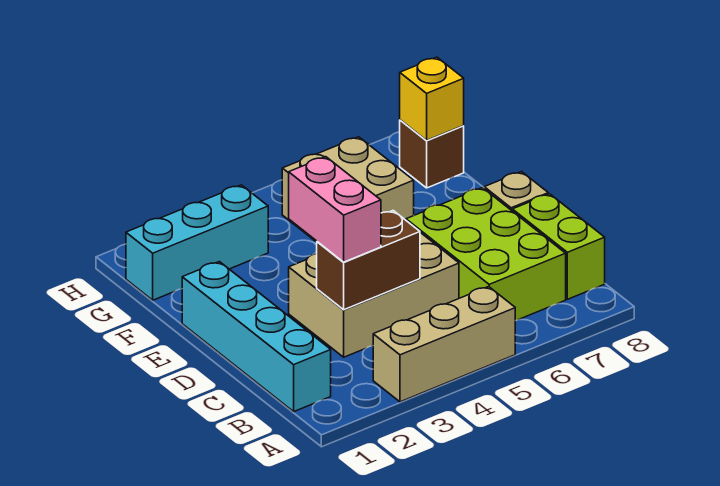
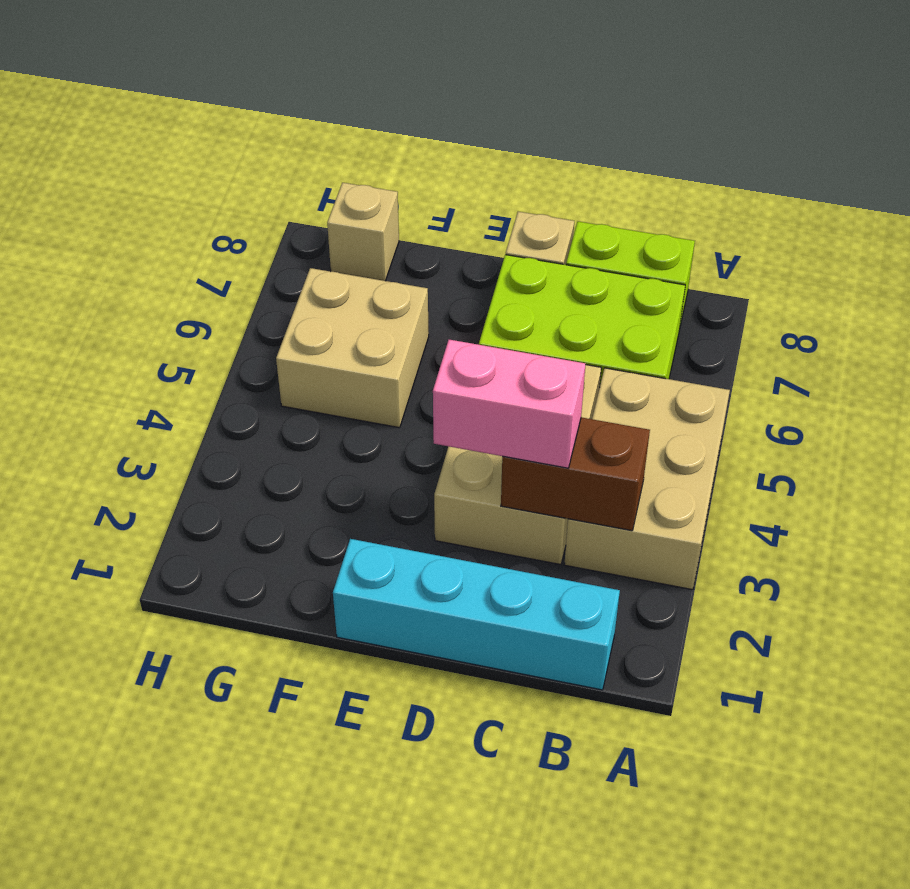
tan 1x3 brick [373,287,515,402] -> tan 2x3 brick [564,368,730,590]
brown 1x2 brick [317,211,420,310] -> brown 1x2 brick turned to [501,417,650,531]
cyan 1x3 brick [126,185,268,300] -> none
brown 1x1 brick [400,120,464,188] -> tan 1x1 brick [327,183,399,281]
yellow 1x1 brick [400,57,464,141] -> none

